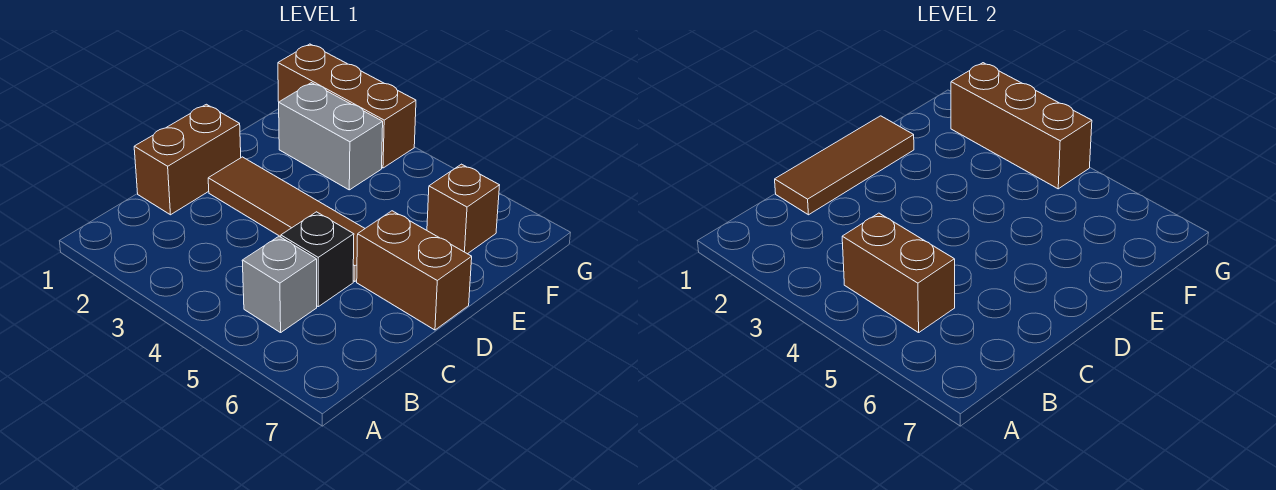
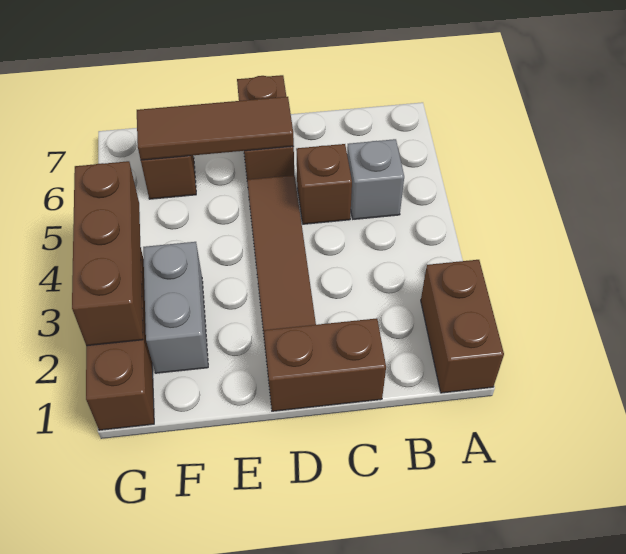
brown 1x2 brick [842,213,955,333] -> brown 1x2 brick moved to [421,260,504,393]
brown 1x3 tile [775,116,914,215] -> brown 1x3 tile moved to [137,97,294,160]
black 1x1 brick [281,212,354,307] -> brown 1x1 brick [296,144,352,224]

